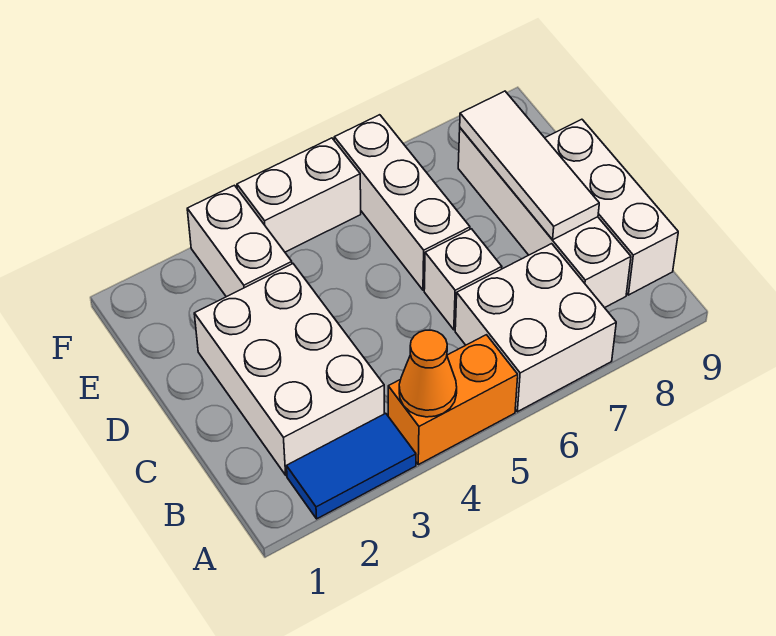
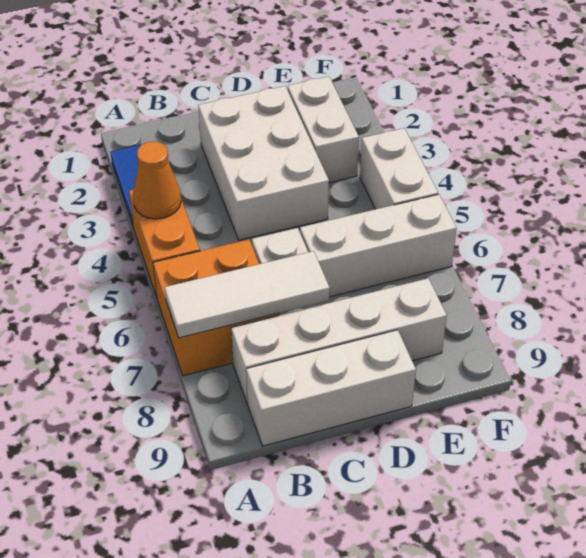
white 2x2 brick [455,244,616,412] -> orange 2x2 brick [153,240,279,376]
white 2x3 brick [194,264,384,475] -> white 2x3 brick turned to [198,86,329,240]
white 1x3 tile [460,91,599,240] -> white 1x3 tile moved to [165,251,330,338]
white 1x2 brick [187,185,292,297] -> white 1x2 brick turned to [288,77,359,182]

